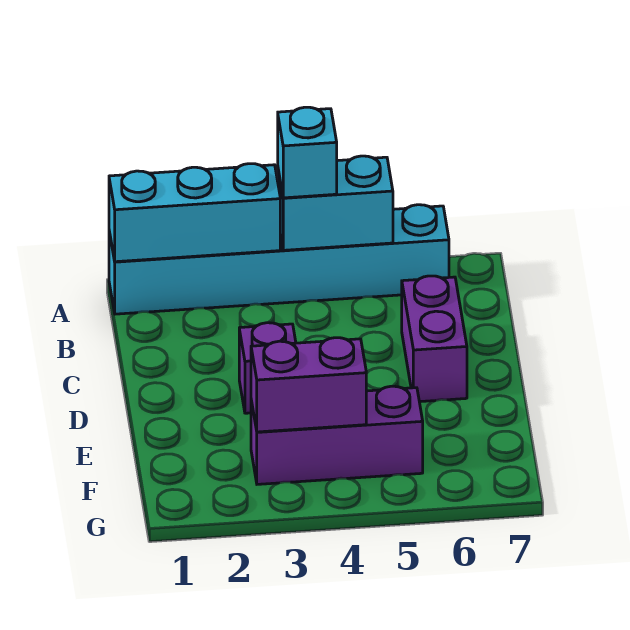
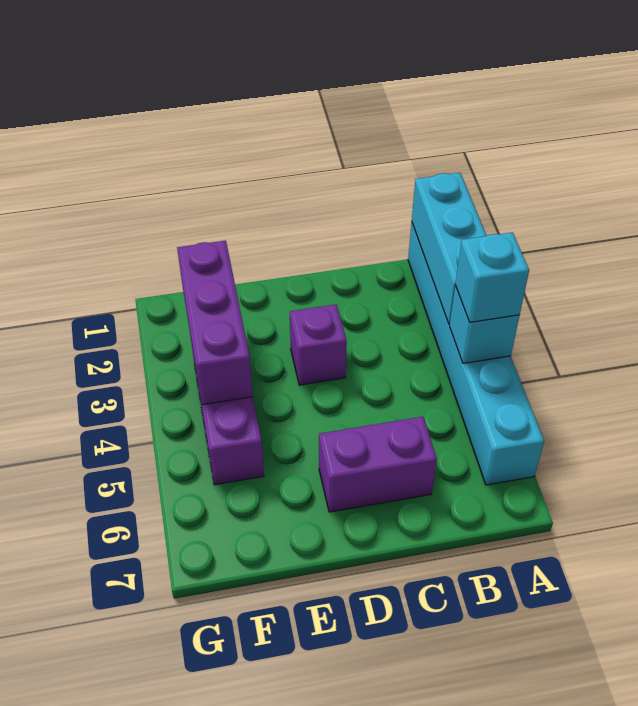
cyan 1x2 brick [278,156,393,250] -> cyan 1x1 brick [449,286,519,363]
purple 1x2 brick [251,338,366,432] -> purple 1x3 brick [177,241,253,405]

